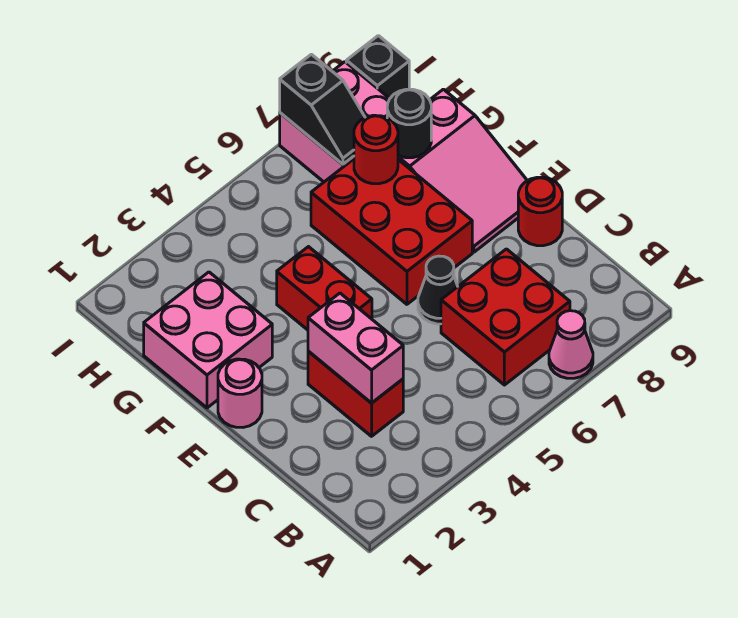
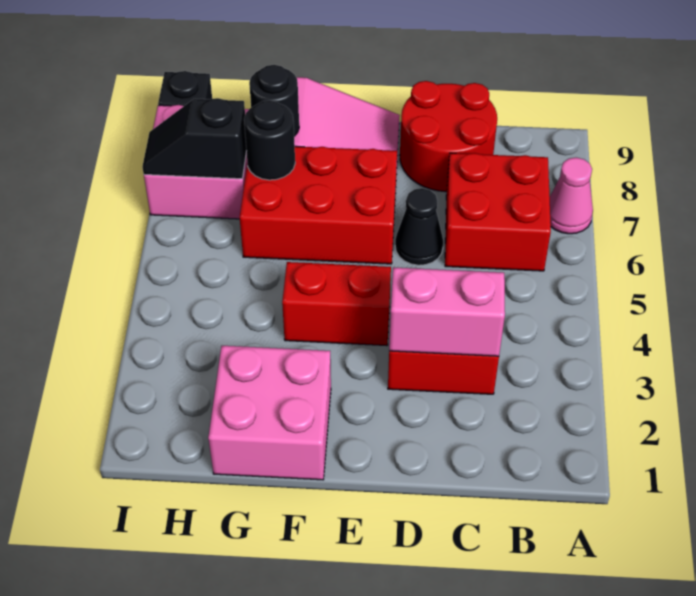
red 1x1 round brick [518,177,562,246] -> red 2x2 round brick [400,81,497,192]
pink 1x1 round brick [218,359,262,427] -> none
red 1x1 round brick [354,115,398,184] -> black 1x1 round brick [244,100,295,180]
black 1x2 slope [280,54,365,164] -> black 1x2 slope turned to [143,98,247,179]

